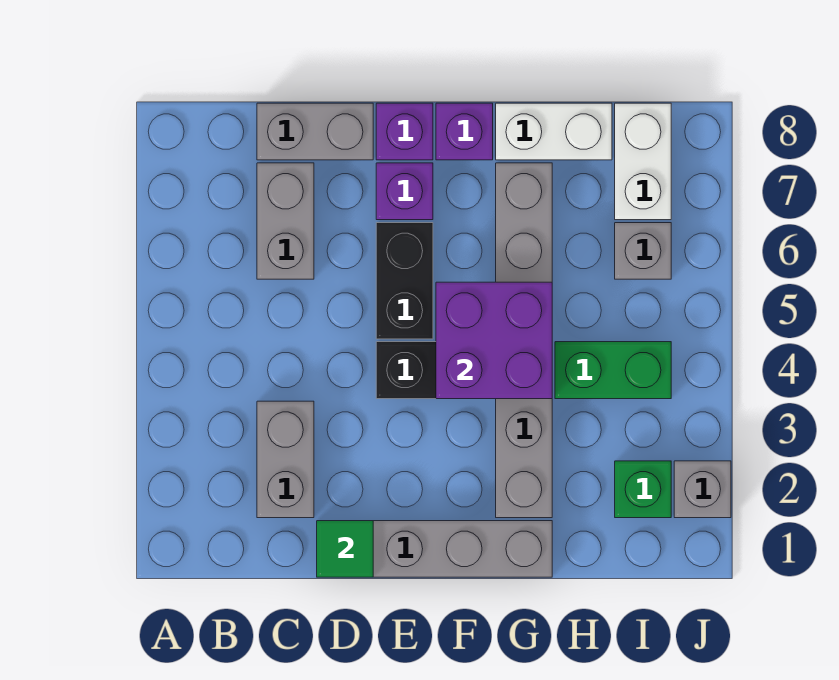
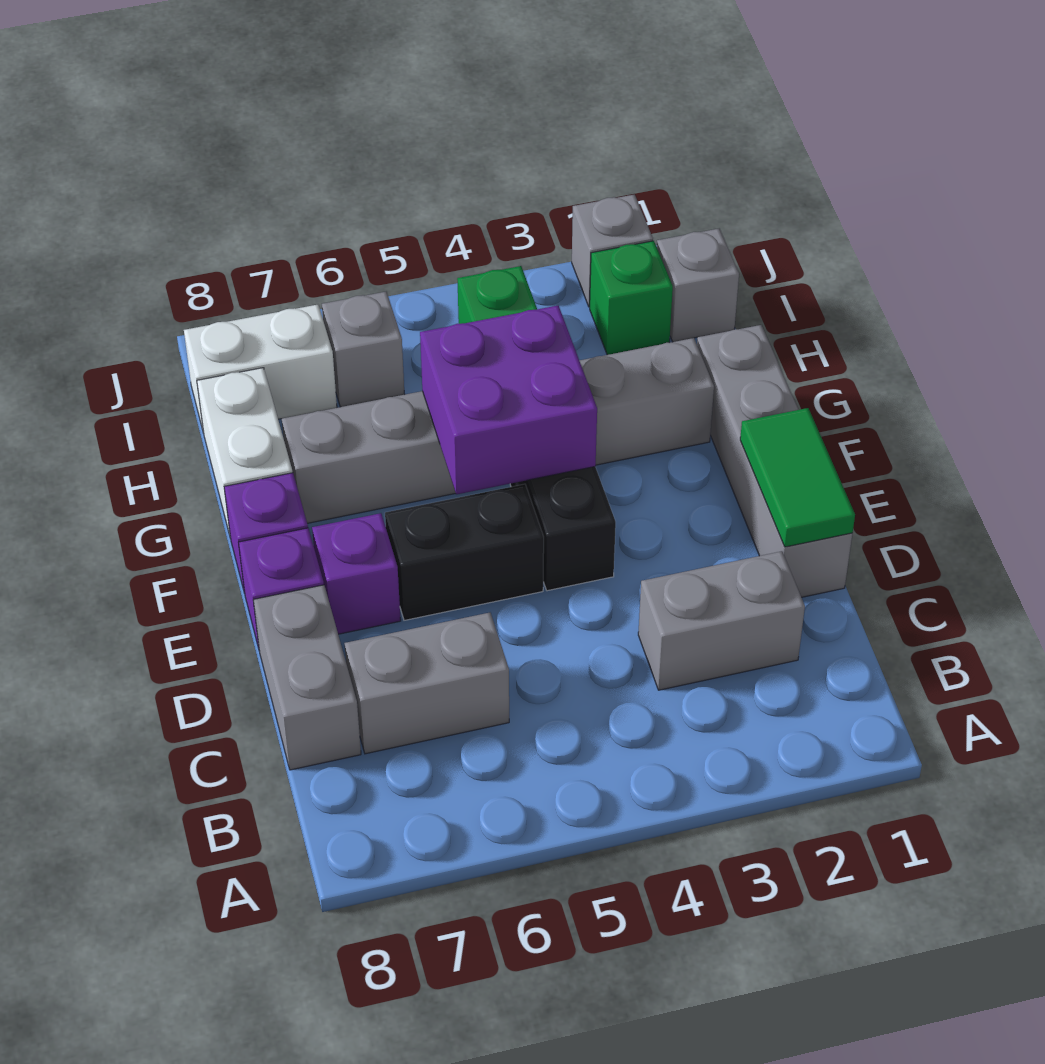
green 1x1 tile [317,521,373,577] -> green 1x2 tile [740,408,855,547]
none -> grey 1x1 brick [657,229,739,342]

